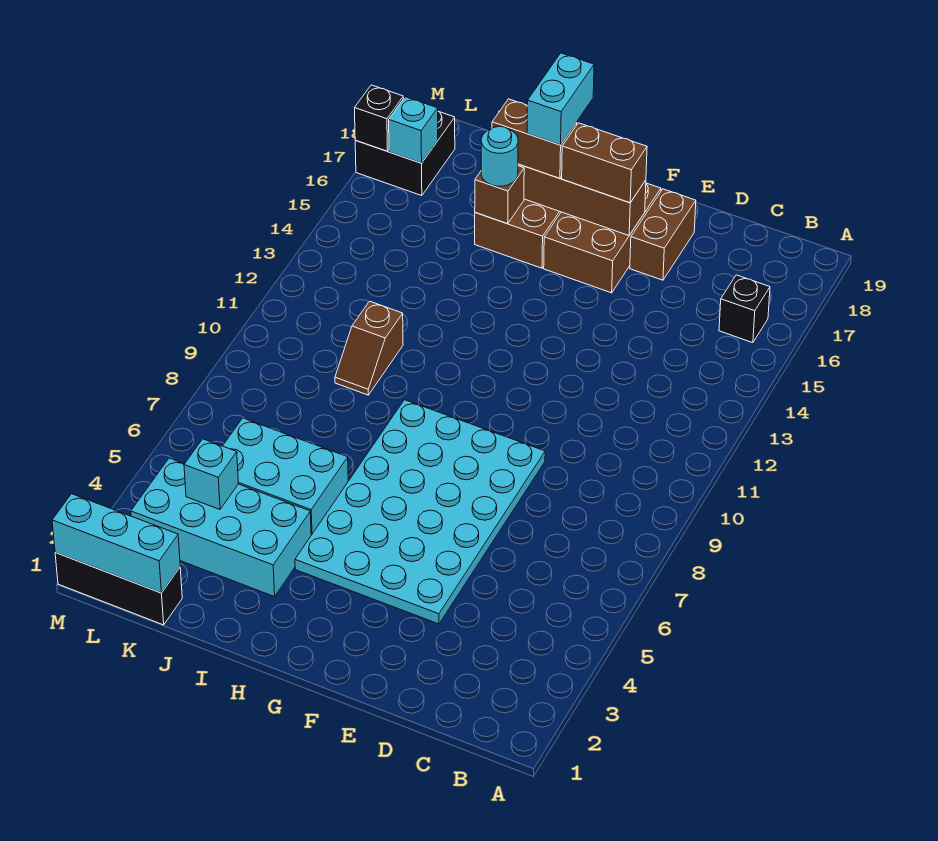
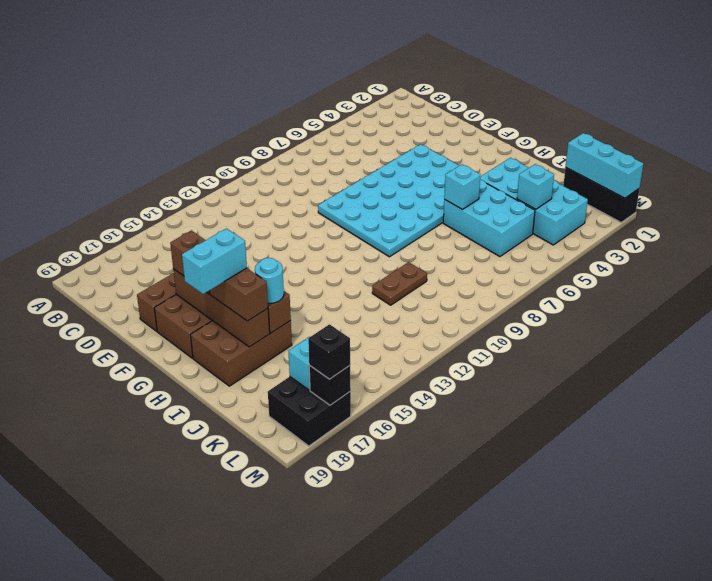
black 1x1 brick [719,275,770,343] -> black 1x1 brick moved to [308,324,350,379]
none -> cyan 1x1 brick [444,164,480,209]
brown 1x2 slope [335,301,403,395] -> brown 1x2 plate [372,262,427,305]

